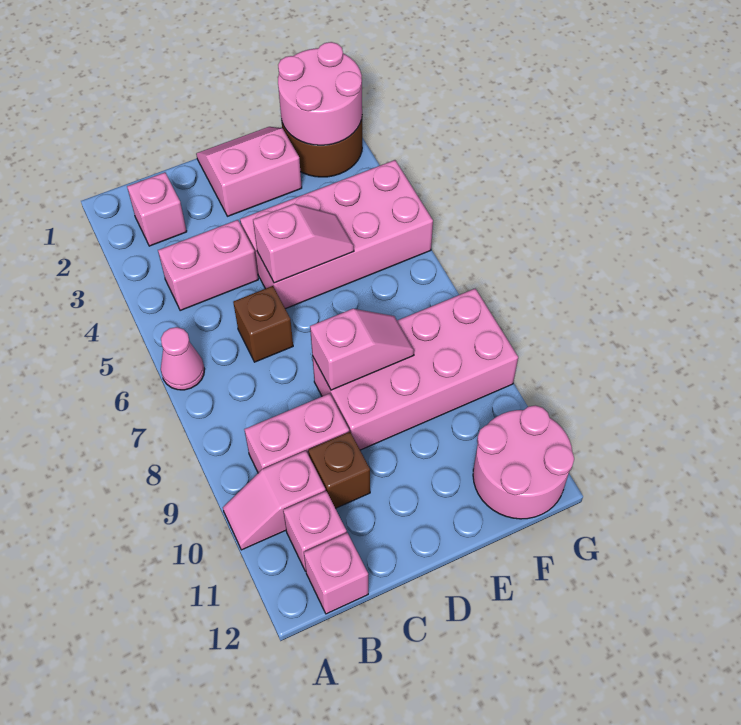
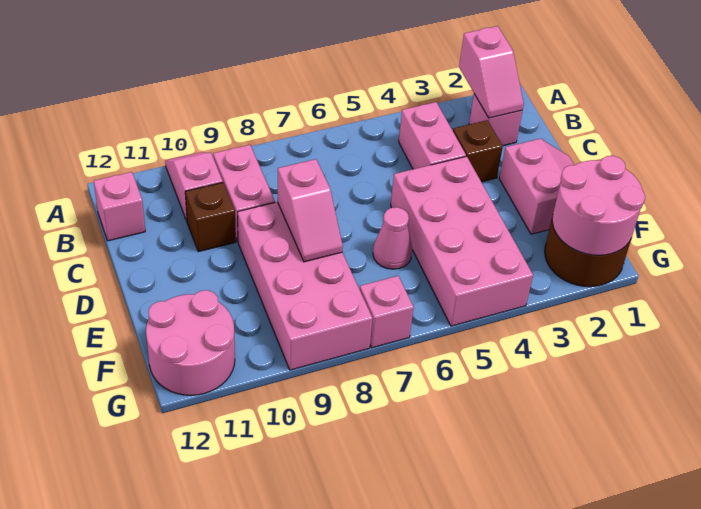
pink 1x1 cone [161,327,205,390] -> pink 1x1 cone moved to [373,207,412,269]
pink 1x1 brick [283,491,347,571] -> pink 1x1 brick moved to [360,276,414,348]
brown 1x1 brick [233,286,293,362] -> brown 1x1 brick moved to [453,120,503,182]
pink 1x2 slope [253,204,354,283] -> pink 1x2 slope moved to [459,26,524,118]

